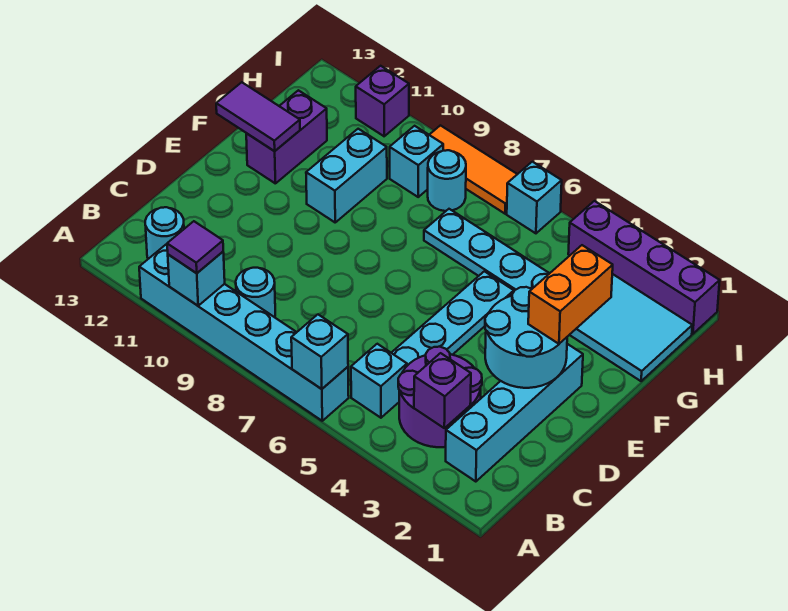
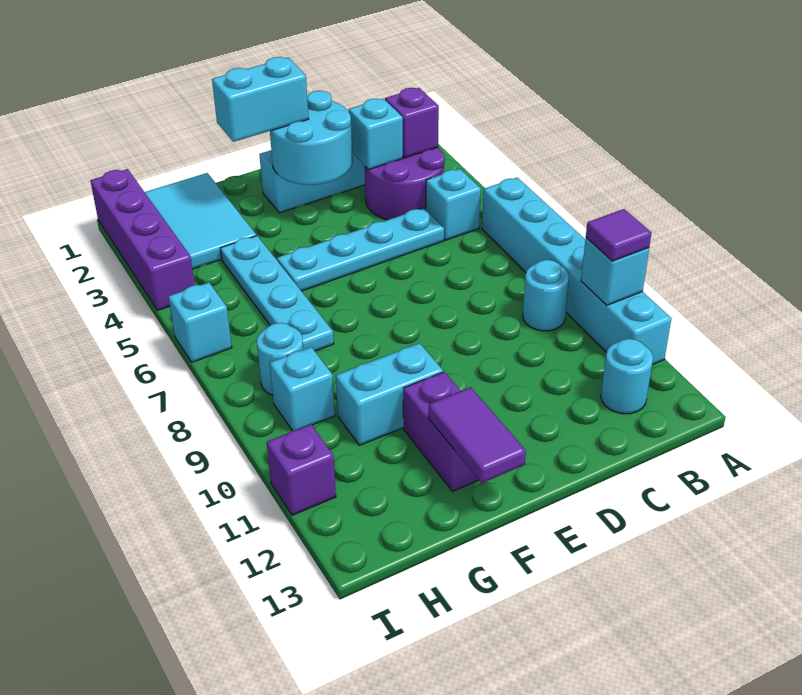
cyan 1x1 brick [291,314,348,389] -> cyan 1x1 brick moved to [349,99,403,170]
orange 1x2 brick [528,245,613,344] -> cyan 1x2 brick [212,57,309,142]
purple 1x2 brick [246,90,327,184] -> purple 1x2 brick turned to [403,372,478,491]
orange 1x3 tile [430,125,517,214] -> none

